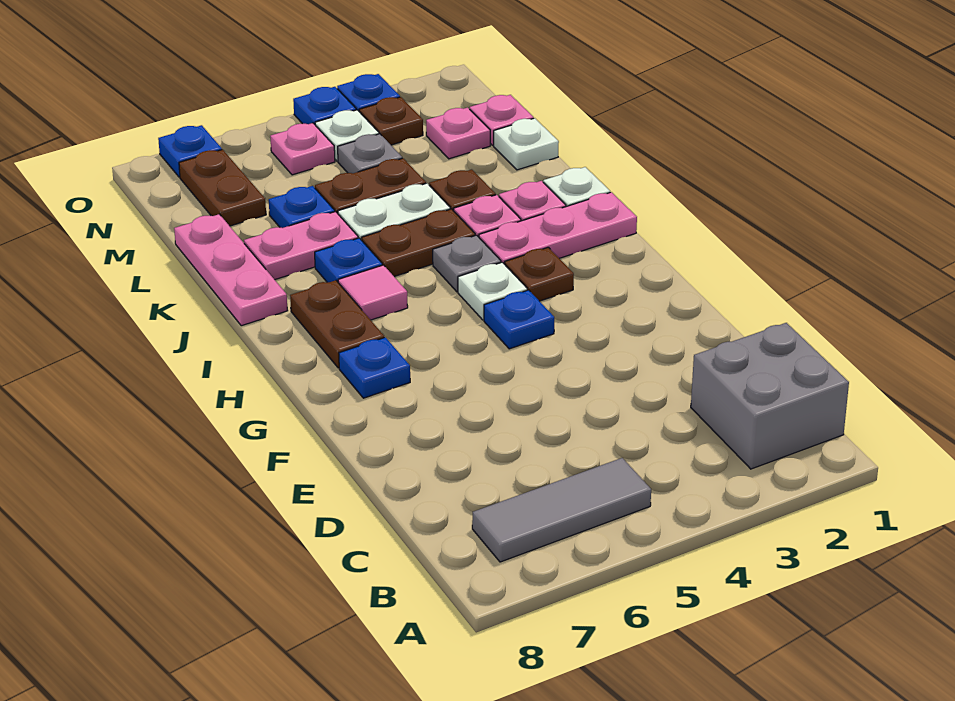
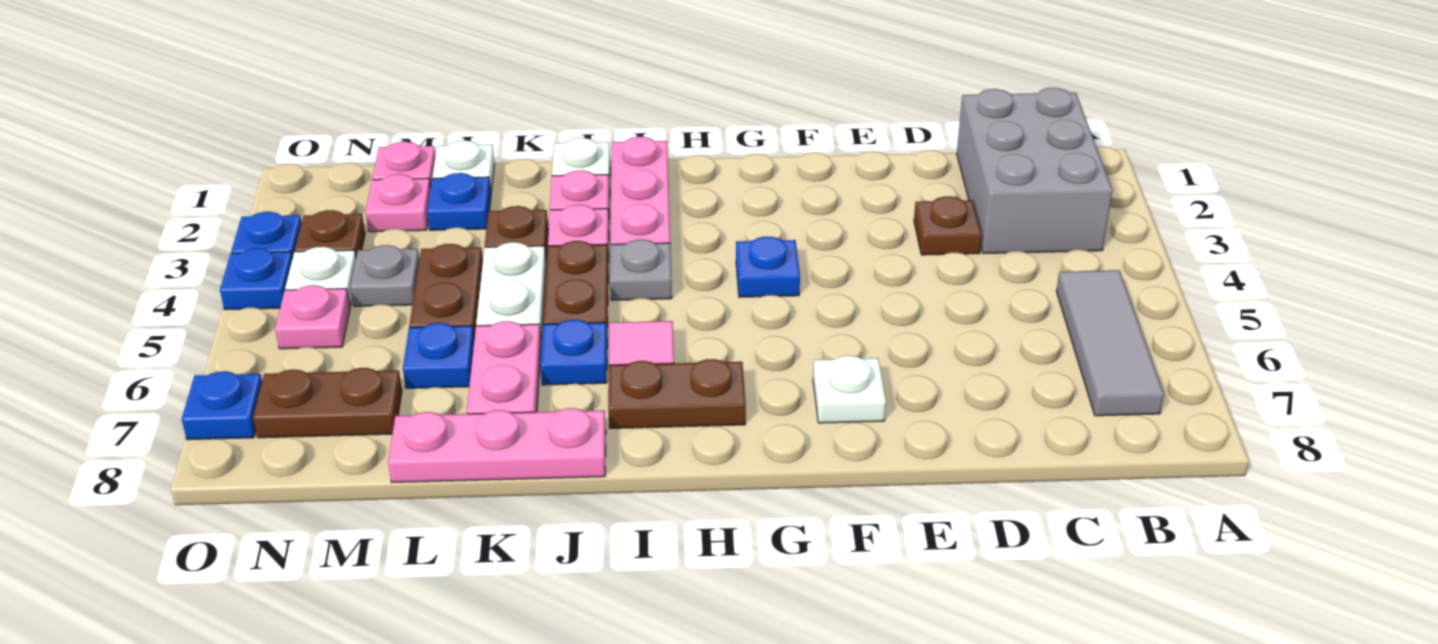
grey 2x2 brick [691,323,849,469] -> grey 2x3 brick [957,88,1113,253]
blue 1x1 plate [339,337,410,398] -> blue 1x1 plate moved to [427,173,491,230]
brown 1x1 plate [505,247,574,301] -> brown 1x1 plate moved to [914,196,982,255]
white 1x1 plate [458,262,527,320] -> white 1x1 plate moved to [813,356,886,423]

